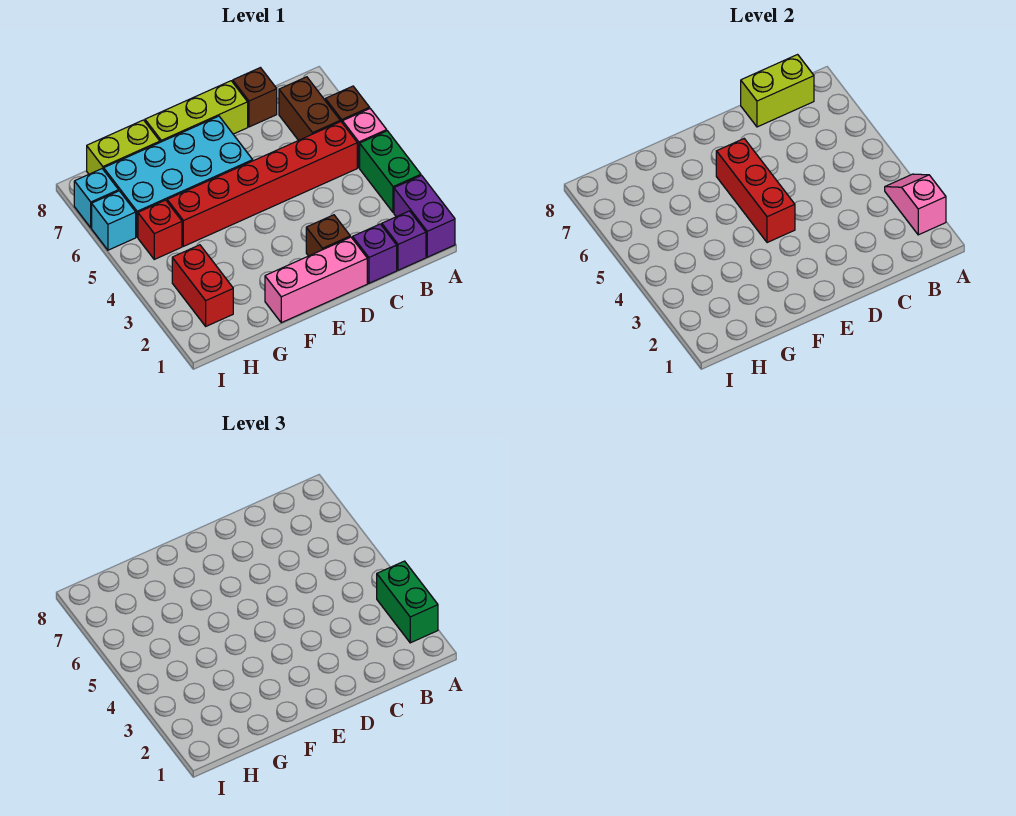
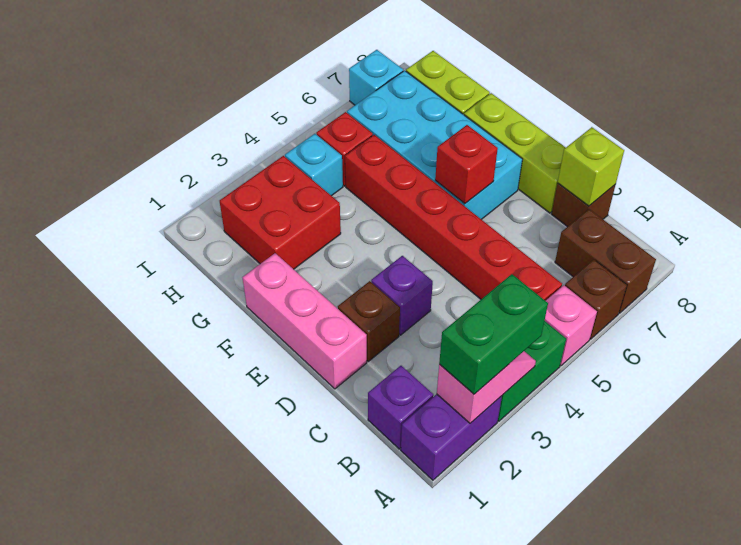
brown 1x2 brick [279,77,340,140] -> brown 1x2 brick turned to [555,209,656,313]
lime 1x2 brick [741,55,814,127] -> lime 1x1 brick [558,127,624,206]
purple 1x1 brick [353,224,397,283] -> purple 1x1 brick moved to [371,256,433,335]
red 1x3 brick [716,139,795,243] -> red 1x1 brick [435,125,498,204]
red 1x2 brick [172,245,233,326] -> red 2x2 brick [220,156,341,269]
cyan 1x1 brick [92,191,136,250] -> cyan 1x1 brick moved to [285,134,343,196]

